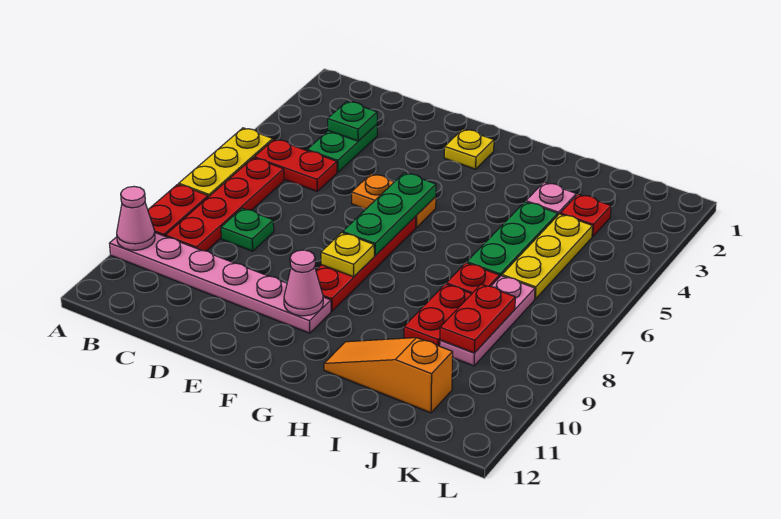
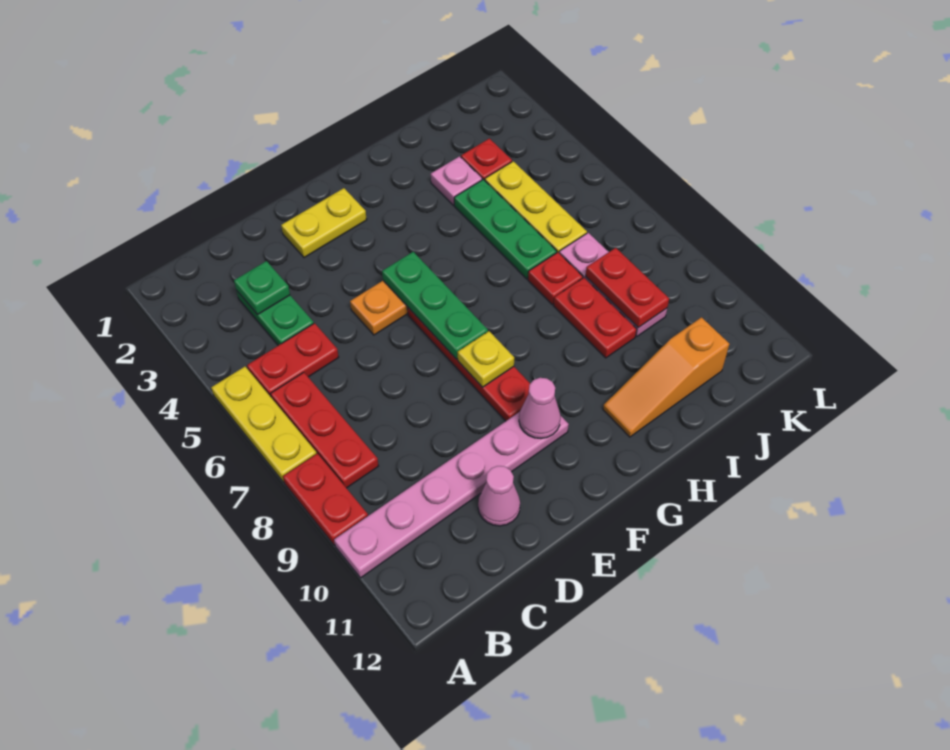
pink 1x1 cone [117,187,155,250] -> pink 1x1 cone moved to [478,466,520,526]
red 1x4 plate [165,158,284,251] -> red 1x3 plate [270,372,378,488]
green 1x1 plate [221,208,274,251] -> none
yellow 1x1 plate [444,129,494,169] -> yellow 1x2 plate [281,188,367,258]

